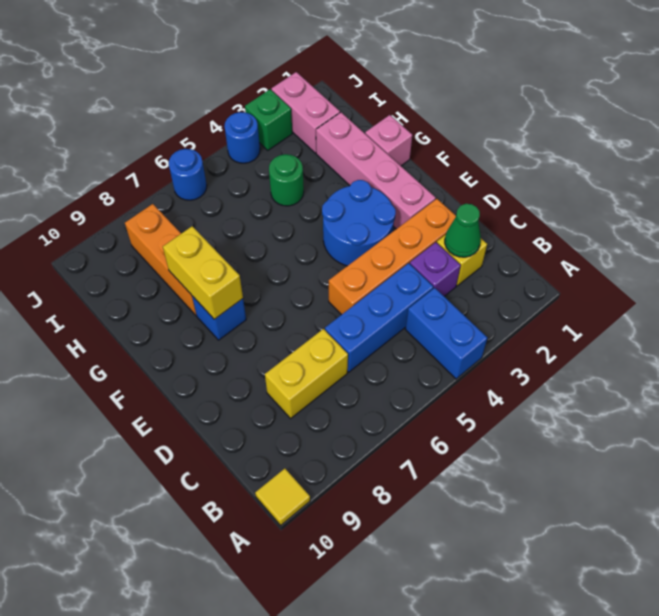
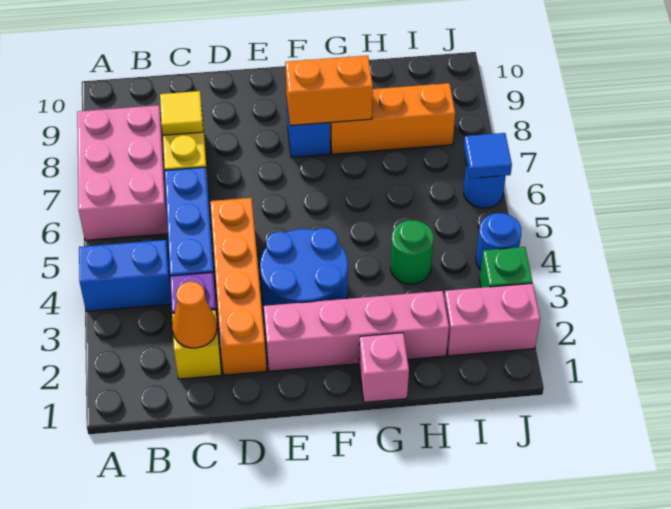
none -> pink 2x3 brick [77,105,168,240]
yellow 1x1 tile [255,469,310,525] -> yellow 1x1 tile moved to [160,91,203,135]
green 1x1 cone [445,204,481,257] -> orange 1x1 cone [172,281,217,348]
yellow 1x2 brick [163,226,243,319] -> orange 1x2 brick [285,56,373,126]
none -> blue 1x1 tile [464,133,512,178]

